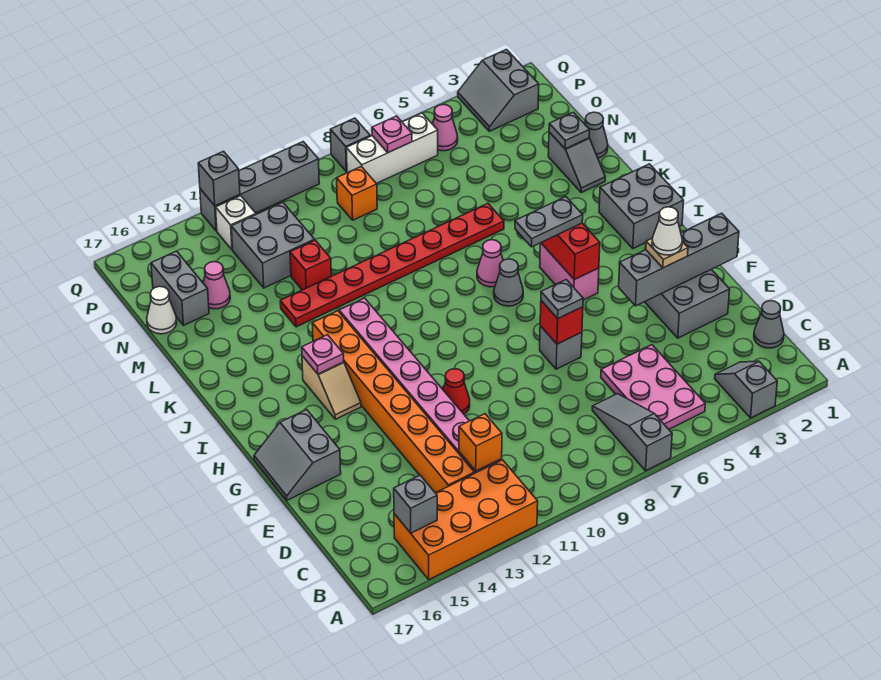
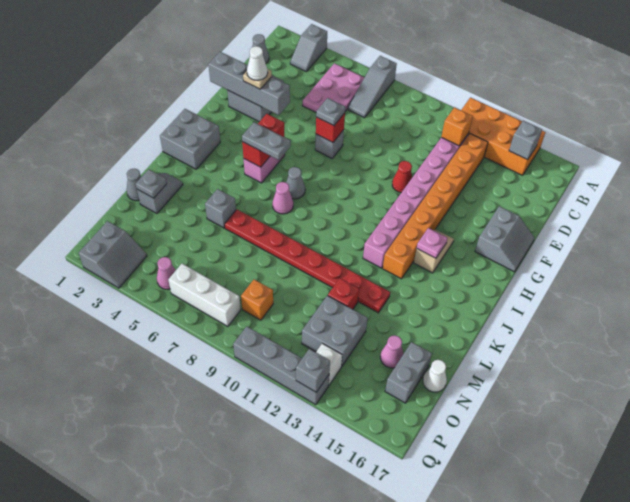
pink 1x1 plate [372,116,412,153] -> none
grey 1x1 brick [330,118,370,171] -> grey 1x1 brick moved to [205,189,236,228]

